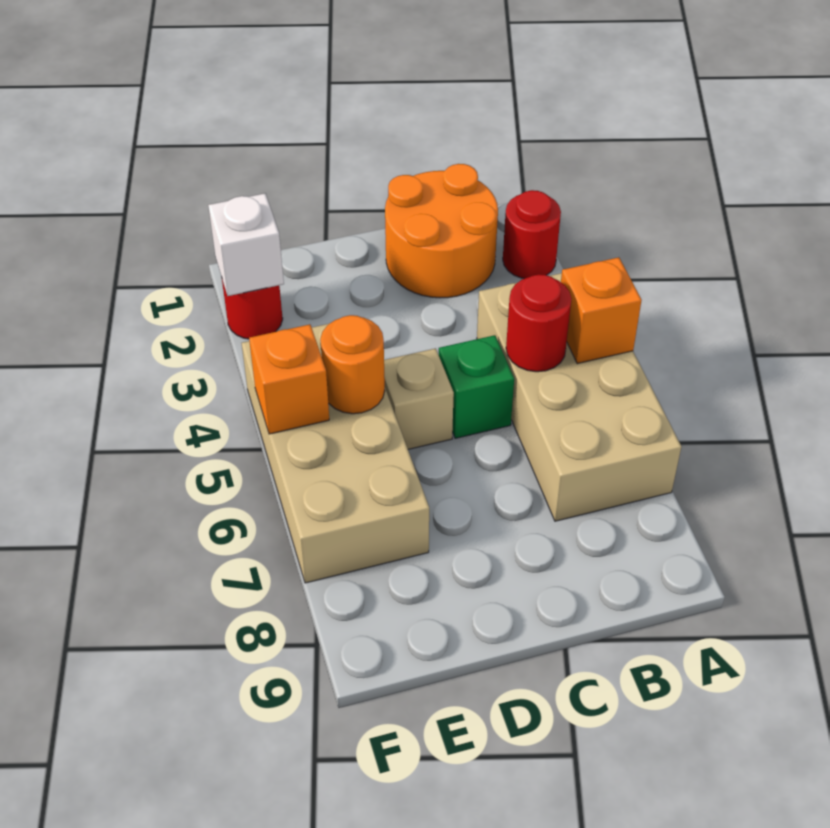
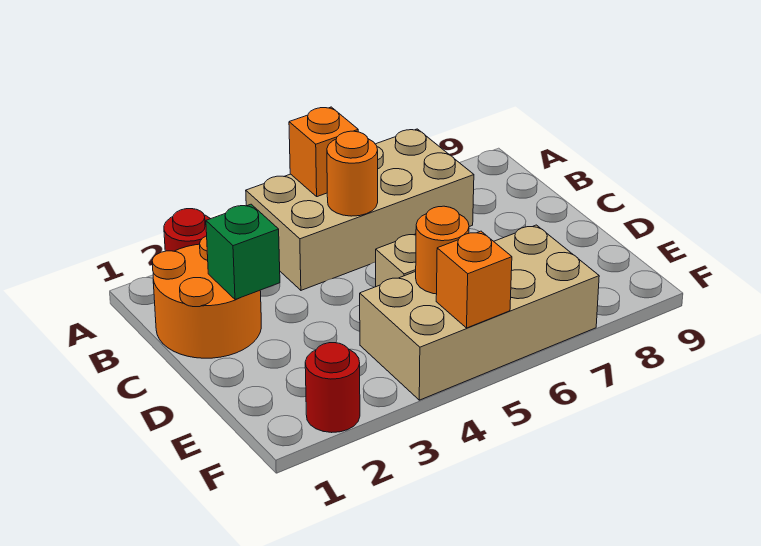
red 1x1 round brick [506,274,572,372] -> orange 1x1 round brick [327,131,378,216]
green 1x1 brick [439,335,514,438] -> green 1x1 brick moved to [206,204,280,300]
white 1x1 brick [208,193,284,296] -> none

